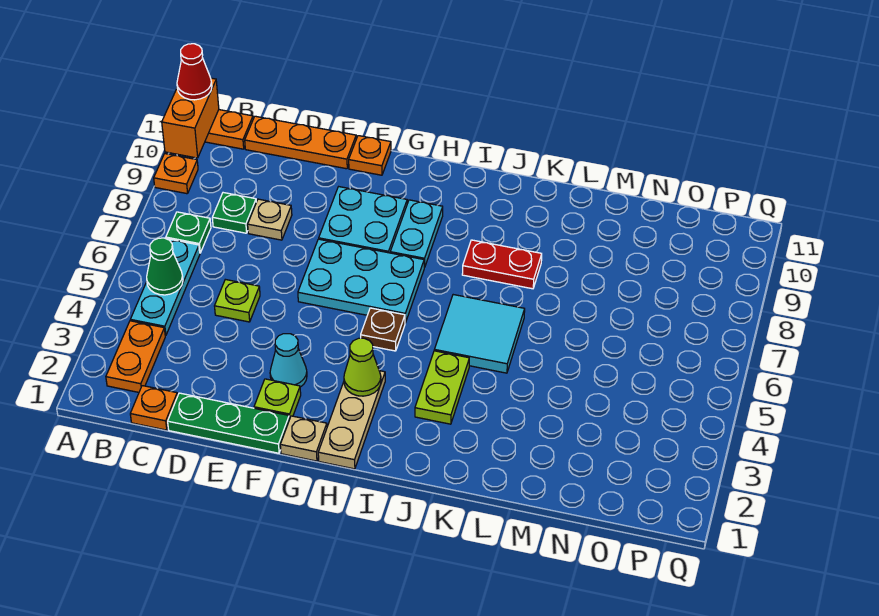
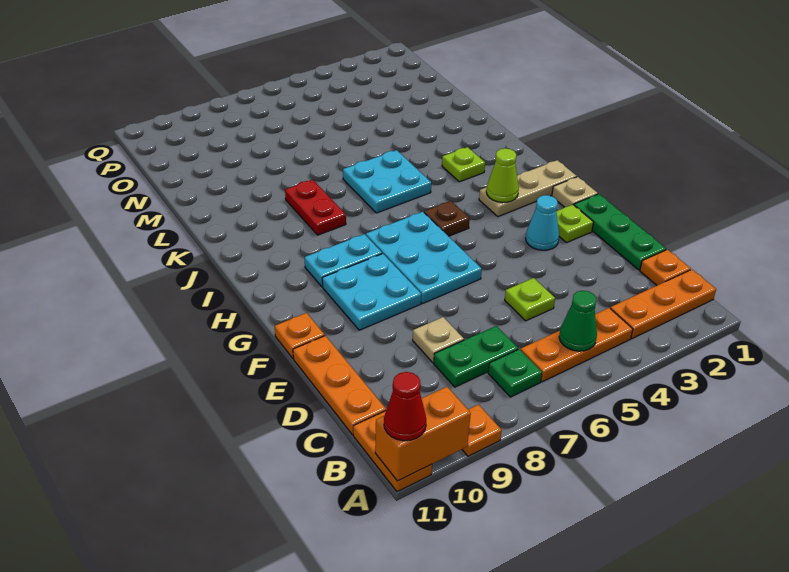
orange 1x2 plate [106,321,165,392] -> orange 1x3 plate [610,270,716,339]
cyan 1x3 plate [130,239,200,336] -> orange 1x3 plate [521,308,633,382]
green 1x1 plate [212,193,256,233] -> green 1x2 plate [434,326,518,387]
lime 1x2 plate [415,351,469,424] -> lime 1x1 plate [442,147,485,182]
cyan 2x2 tile [434,295,525,373] -> cyan 2x2 plate [343,150,431,213]

